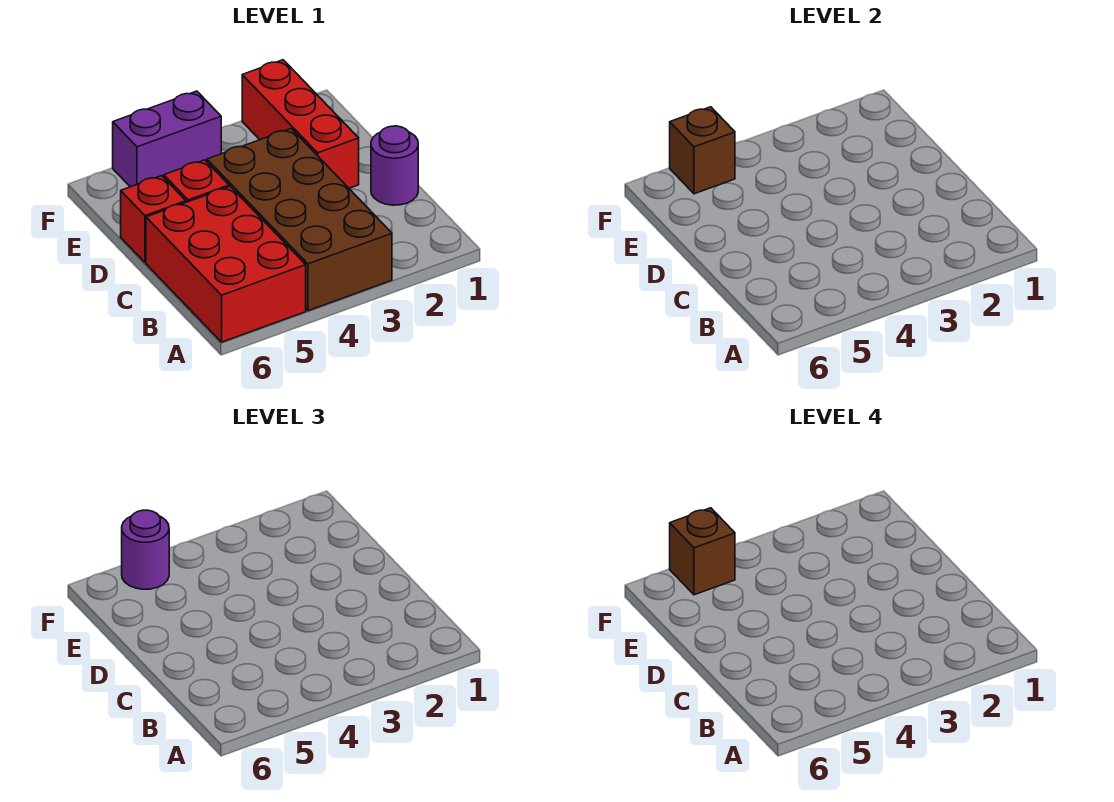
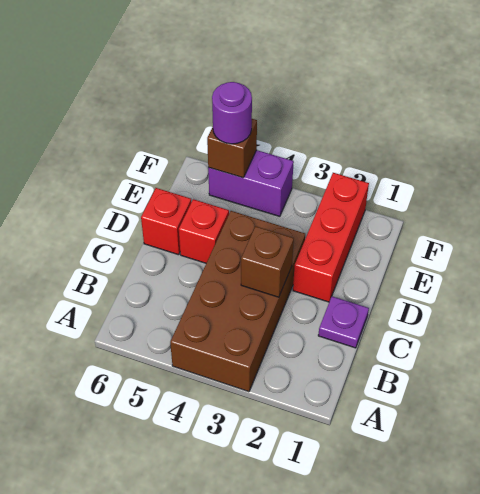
red 2x3 brick [146,186,306,342] -> none
purple 1x1 round brick [371,126,418,205] -> purple 1x1 plate [318,296,369,348]
brown 1x1 brick [670,508,735,595] -> brown 1x1 brick moved to [241,226,294,297]

